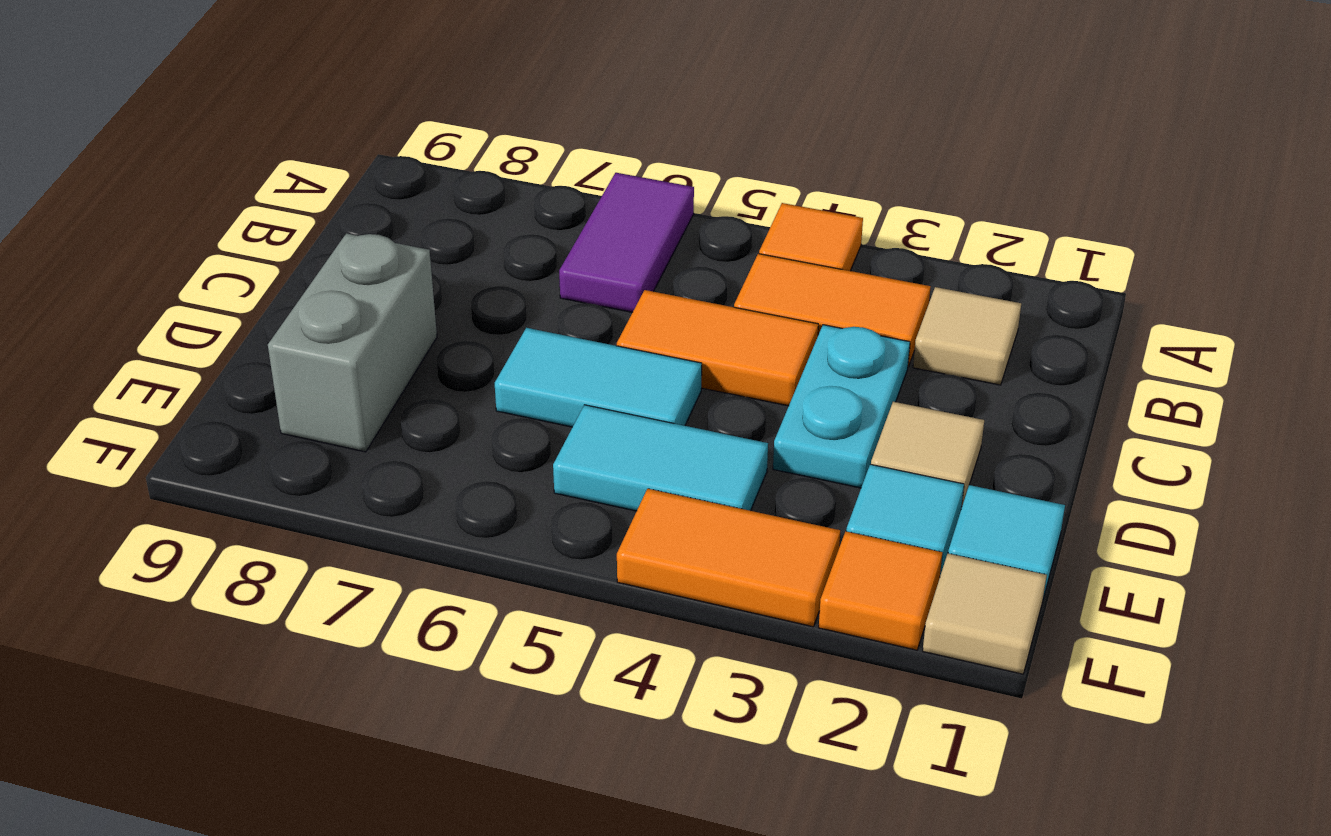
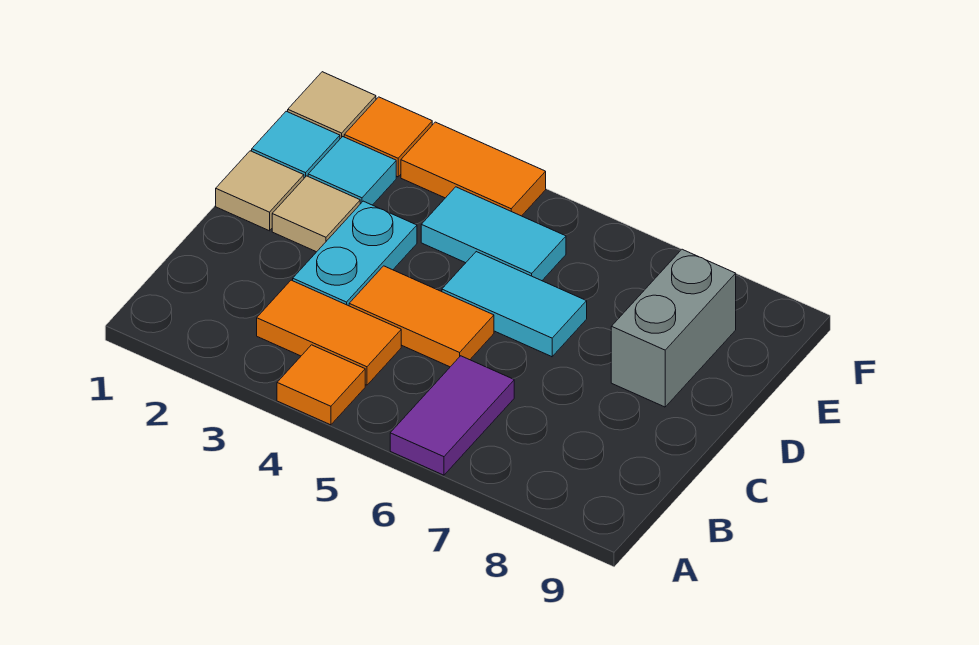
tan 1x1 tile [913,287,1021,385] -> tan 1x1 tile moved to [216,151,304,231]

